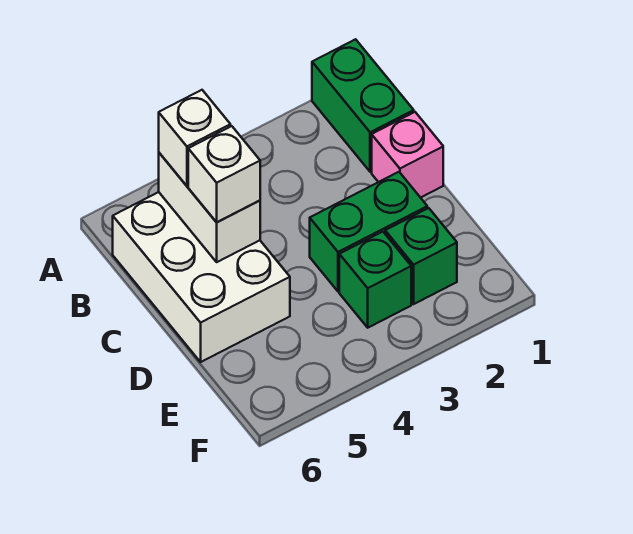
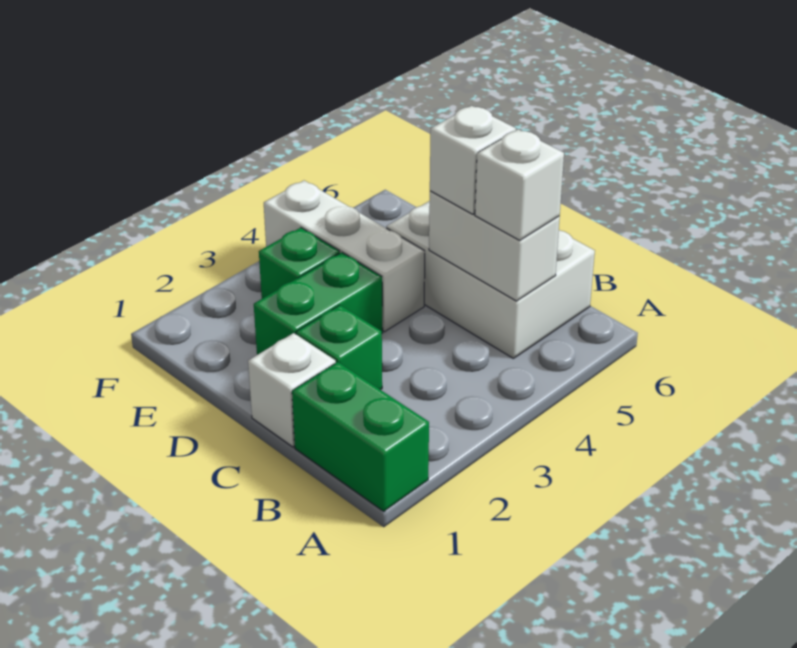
pink 1x1 brick [372,112,443,198] -> white 1x1 brick [248,333,336,447]
none -> white 1x3 brick [264,181,425,332]
green 1x1 brick [385,208,457,304] -> green 1x1 brick moved to [296,305,382,390]

